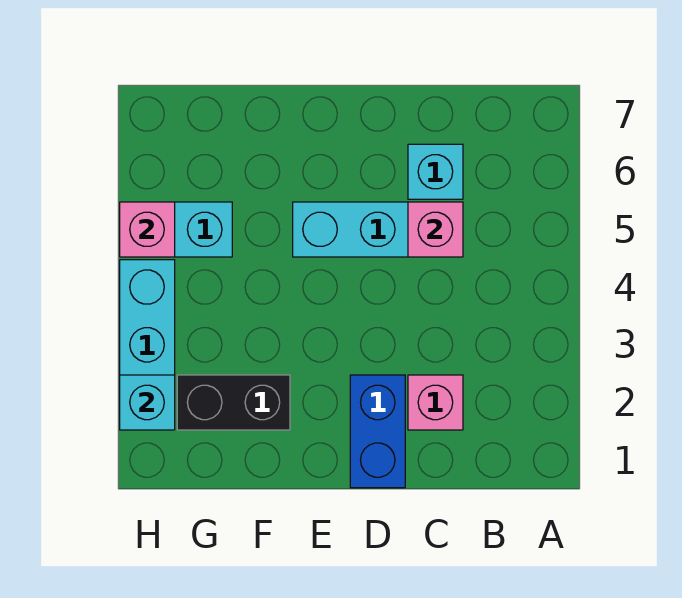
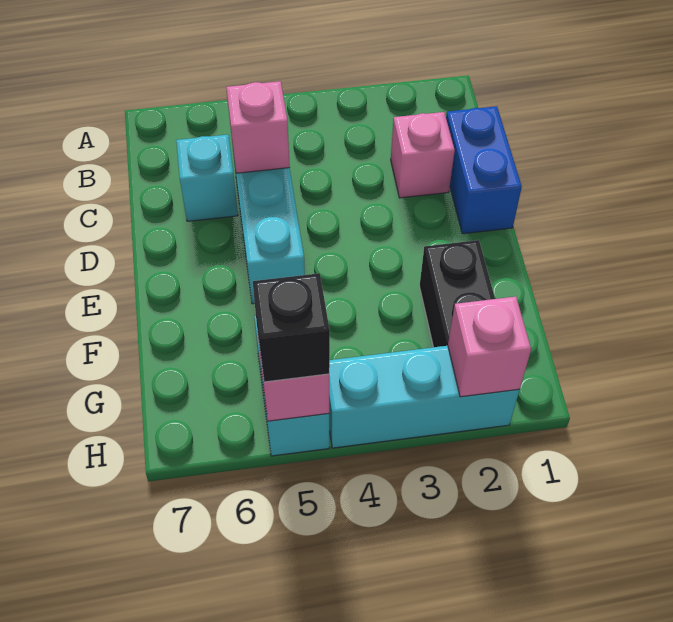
blue 1x2 brick [350,375,405,488] -> blue 1x2 brick turned to [446,106,522,234]
cyan 1x1 brick [120,375,175,430] -> pink 1x1 brick [448,297,531,397]
none -> black 1x1 brick [253,273,330,382]

